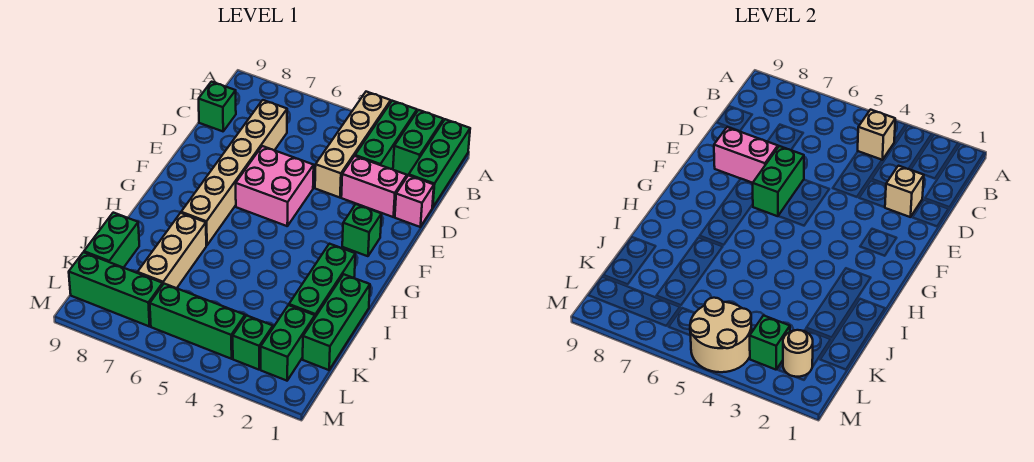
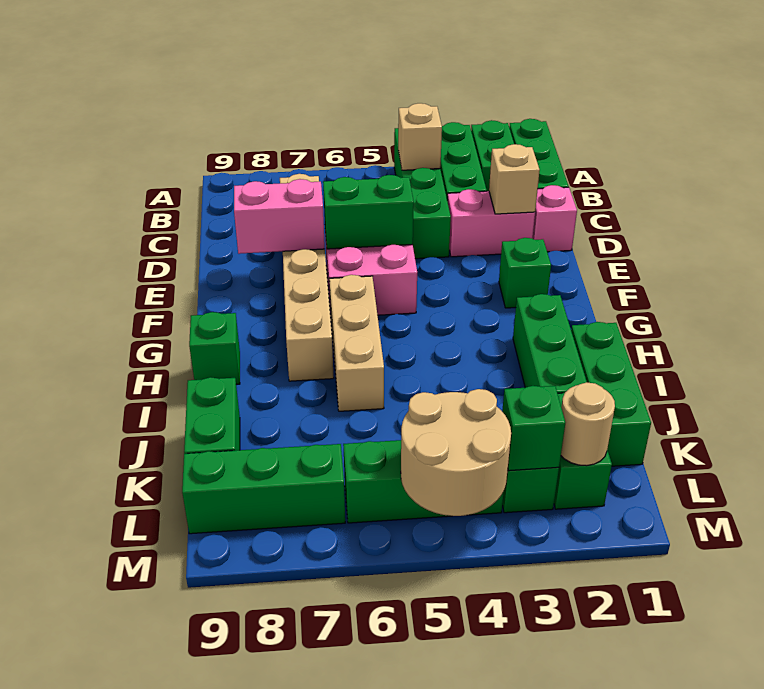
tan 1x4 brick [315,92,391,198] -> green 1x4 brick [394,128,451,259]
green 1x1 brick [199,82,236,131] -> green 1x1 brick moved to [189,312,240,384]
green 1x2 brick [753,146,804,216] -> green 1x2 brick turned to [323,175,414,249]
tan 1x3 brick [138,213,206,288] -> tan 1x3 brick moved to [329,275,384,411]

